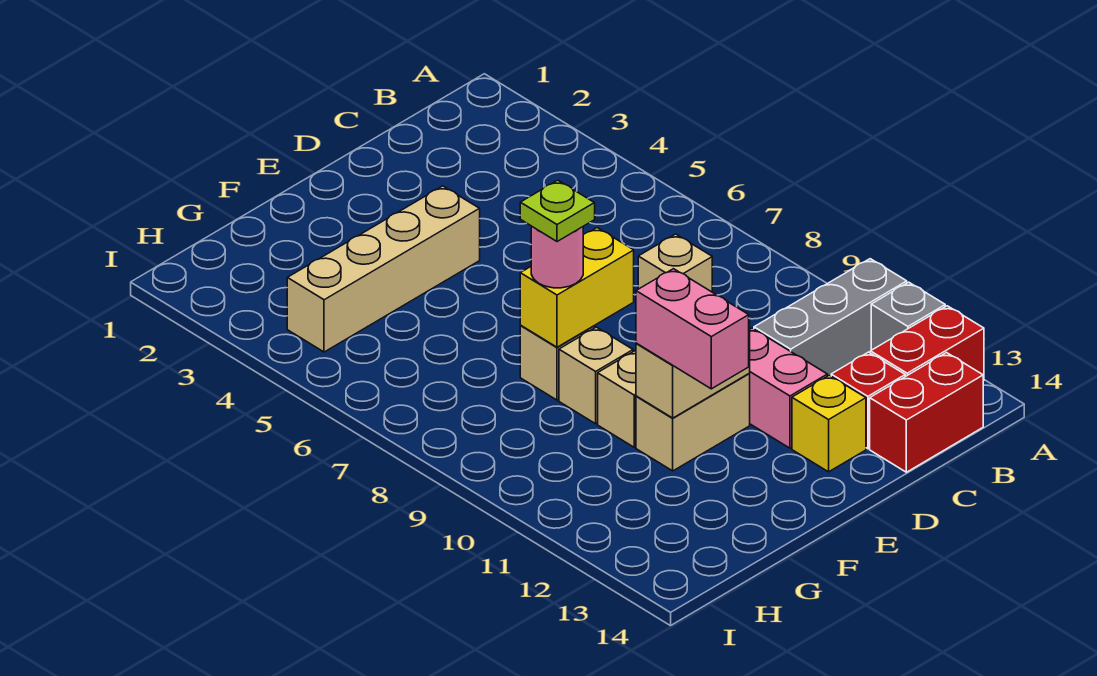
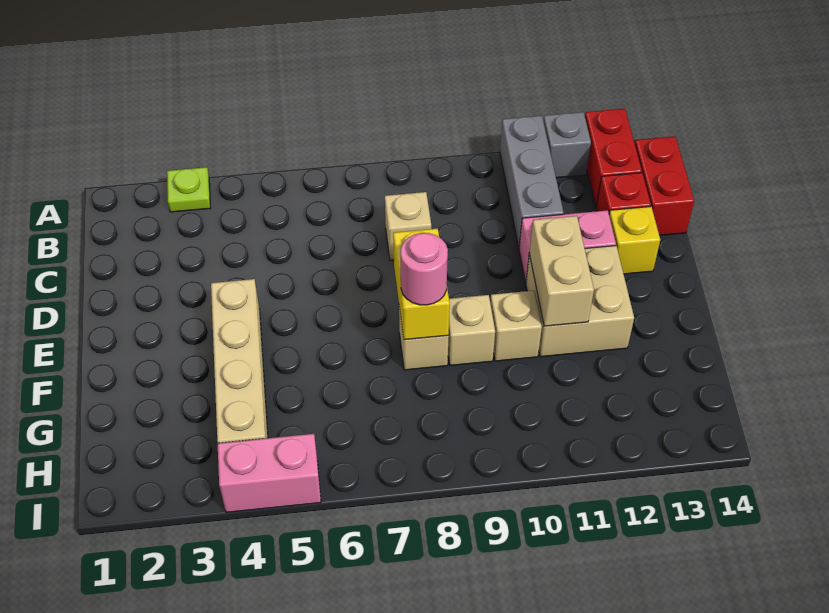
tan 1x2 brick [636,374,750,471] -> tan 2x2 brick [526,246,634,357]
lime 1x1 plate [520,180,595,242] -> lime 1x1 plate moved to [167,167,211,212]
pink 1x2 brick [636,269,749,389] -> pink 1x2 brick moved to [218,434,321,512]

